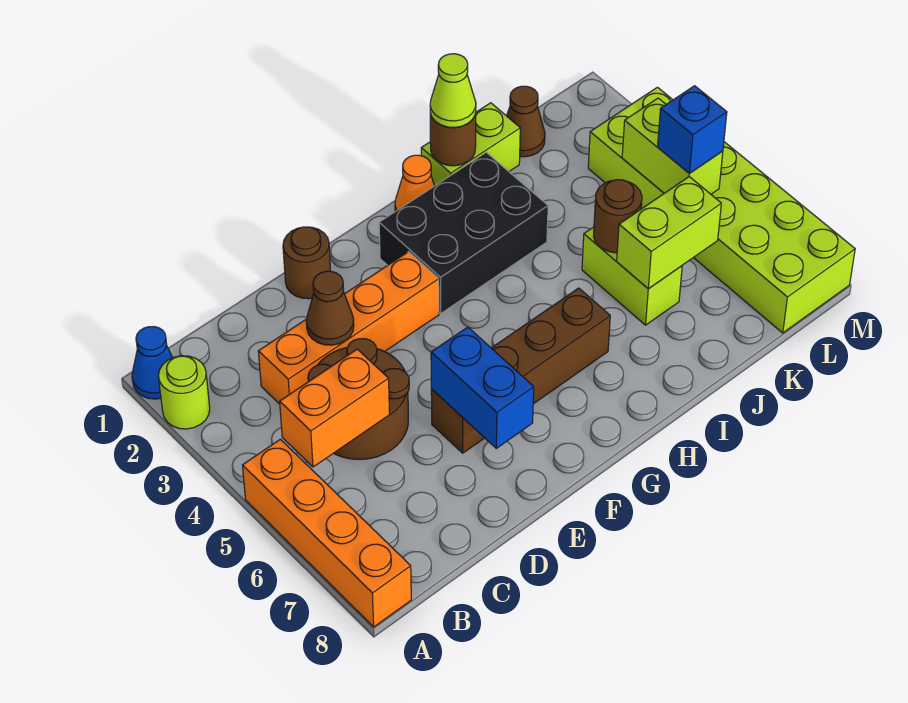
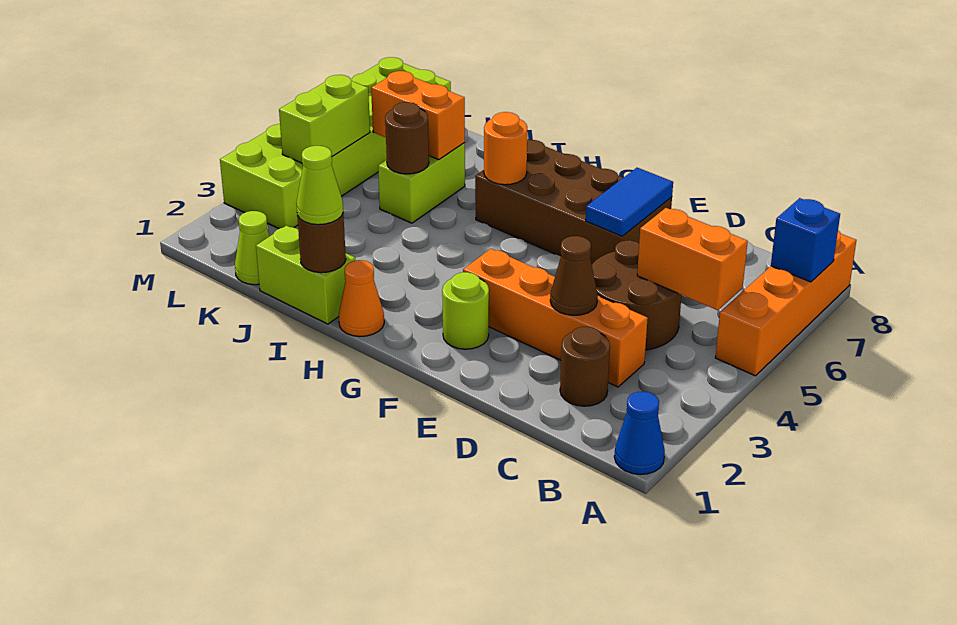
lime 1x1 round brick [158,356,210,429] -> lime 1x1 round brick moved to [442,272,489,349]
brown 1x1 round brick [283,227,330,299] -> brown 1x1 round brick moved to [560,327,610,406]
brown 1x4 brick [431,288,610,453] -> brown 2x4 brick [475,139,672,264]
blue 1x2 brick [431,327,534,448] -> blue 1x2 tile [586,168,673,236]
black 2x3 brick [379,152,548,313] -> none
none -> orange 1x1 round brick [484,112,527,185]
lime 1x2 brick [617,177,721,289] -> orange 1x2 brick [371,71,465,160]
brown 1x1 cone [507,86,545,157] -> lime 1x1 cone [235,211,270,285]
blue 1x1 brick [658,86,727,173] -> blue 1x1 brick moved to [771,198,840,282]

